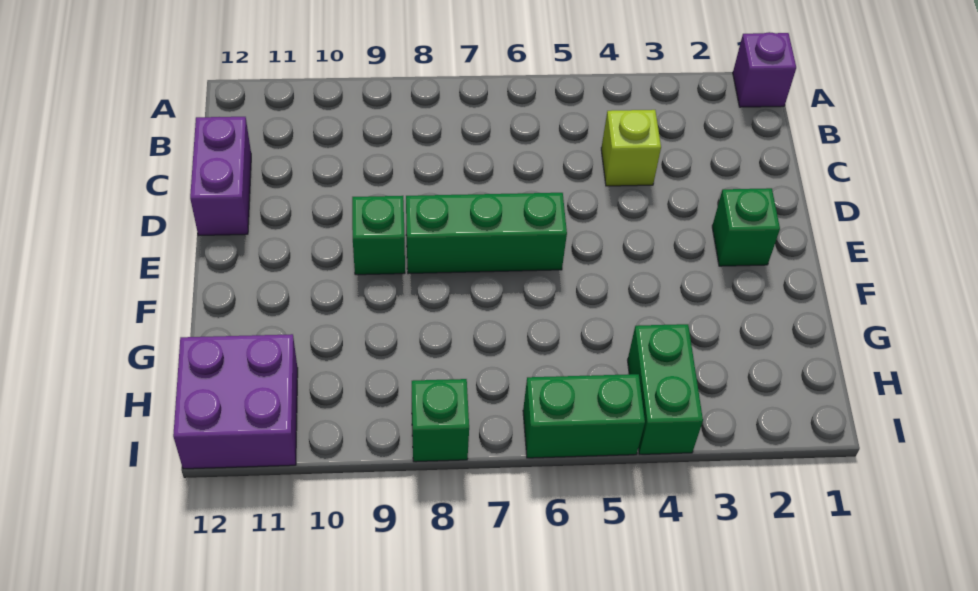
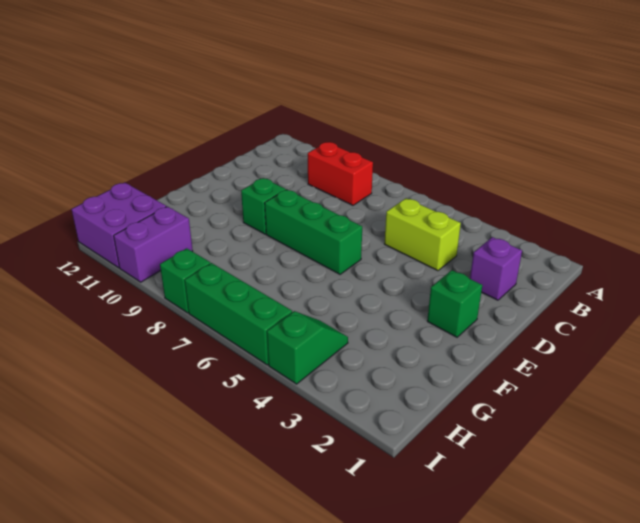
purple 1x1 brick [733,32,796,107] -> purple 1x1 brick moved to [470,237,522,300]
none -> red 1x2 brick [308,142,373,205]
lime 1x1 brick [601,110,661,186] -> lime 1x2 brick [384,198,461,271]
purple 1x2 brick [190,117,251,236] -> purple 1x2 brick moved to [114,206,193,282]
green 1x2 brick [628,324,703,454] -> green 1x2 slope [267,311,348,384]
green 1x2 brick [523,374,645,458] -> green 1x3 brick [185,263,292,365]

